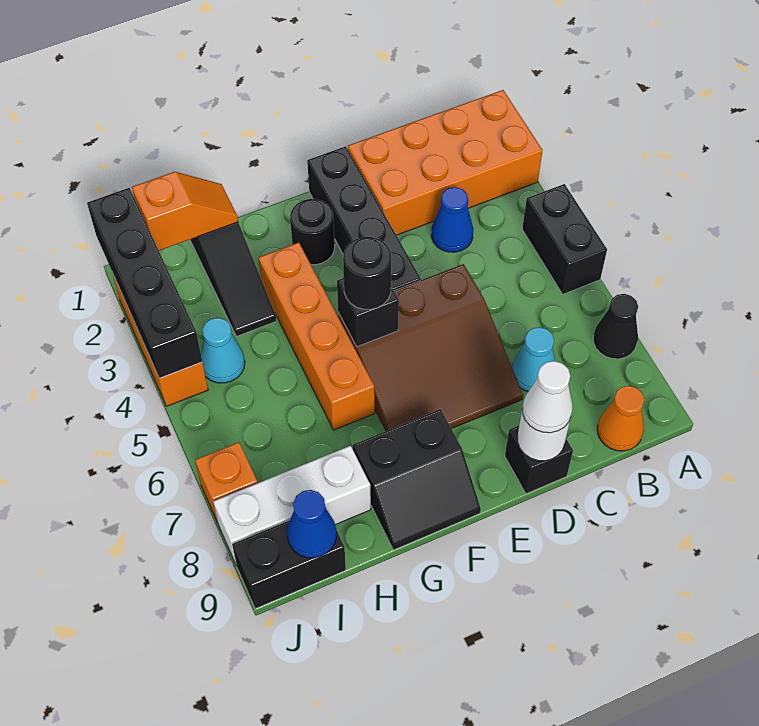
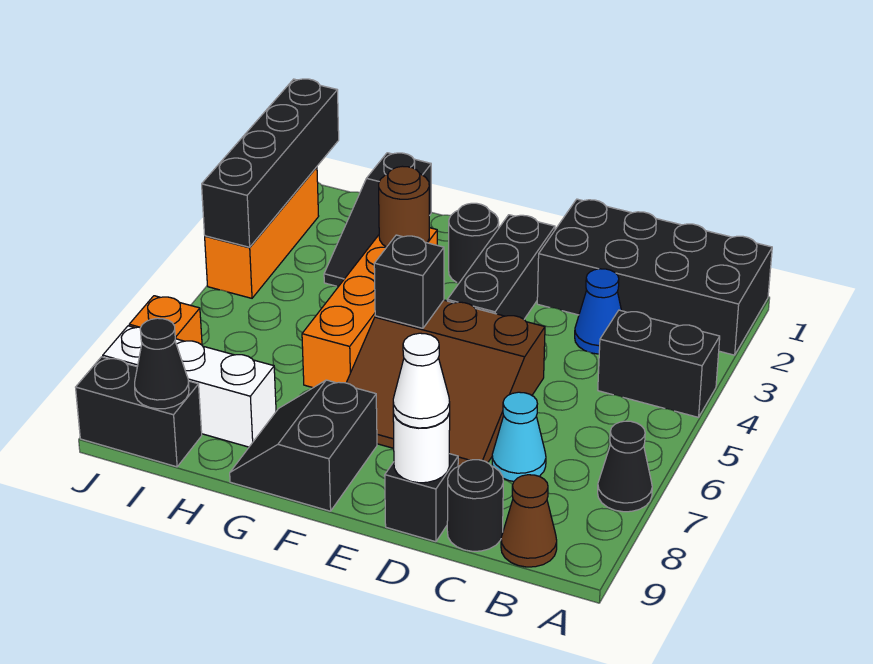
orange 2x4 brick [348,90,543,235] -> black 2x4 brick [537,199,772,355]
black 1x2 brick [522,184,607,294] -> black 1x2 brick turned to [598,310,720,417]
orange 1x1 cone [597,386,644,451] -> brown 1x1 cone [501,475,557,567]
black 1x4 brick [307,146,421,291] -> black 1x3 brick [447,215,555,319]
black 1x1 round brick [343,237,391,309] -> black 1x1 round brick moved to [447,460,503,551]
black 2x2 slope [353,409,481,550] -> black 2x2 slope turned to [230,380,377,511]
none -> brown 1x1 round brick [379,166,429,247]
orange 1x2 slope [132,172,238,251] -> none
cyan 1x1 cone [201,318,245,383] -> none
blue 1x1 cone [287,490,337,558] -> black 1x1 cone [135,318,189,409]

